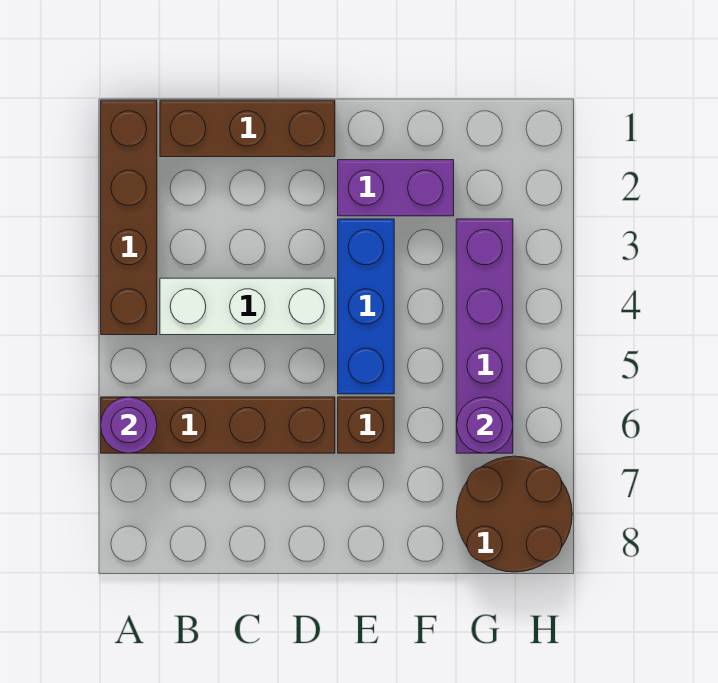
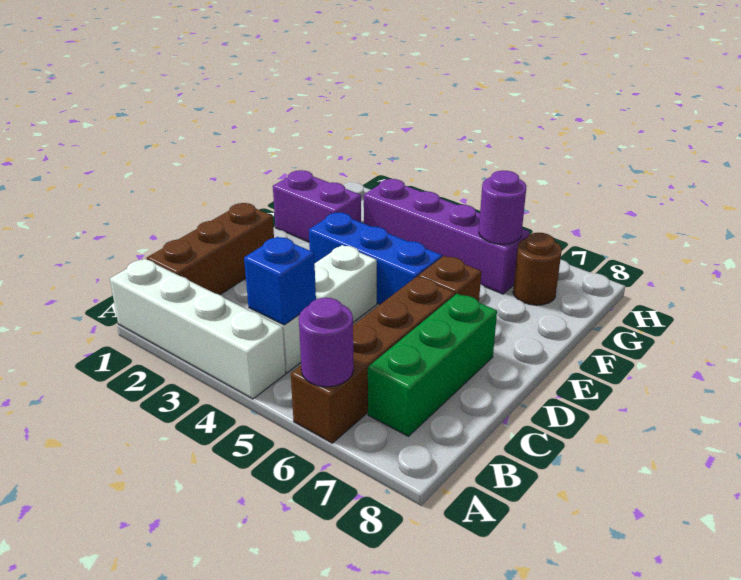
brown 1x4 brick [101,100,157,335] -> white 1x4 brick [110,259,286,399]
none -> blue 1x1 brick [244,237,316,325]
none -> green 1x3 brick [368,294,497,436]
purple 1x2 brick [338,160,454,216] -> purple 1x2 brick turned to [273,170,361,242]
brown 2x2 round brick [457,456,572,572] -> brown 1x1 round brick [513,233,562,305]

